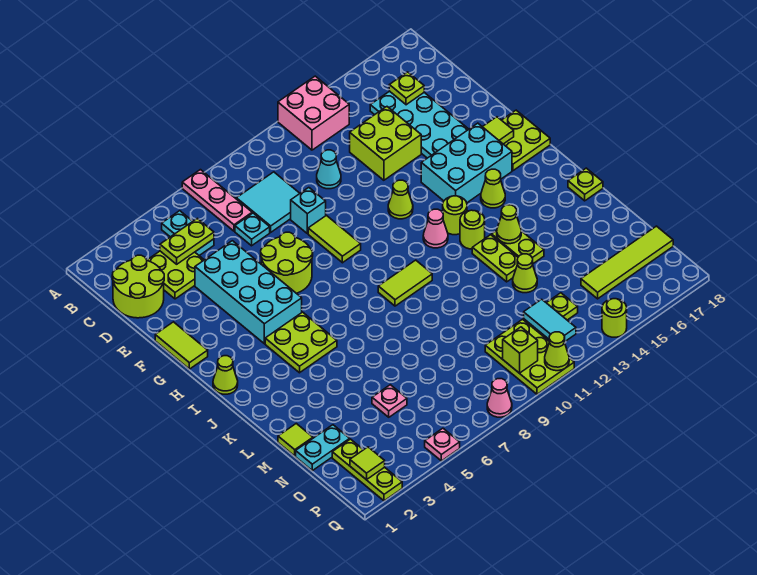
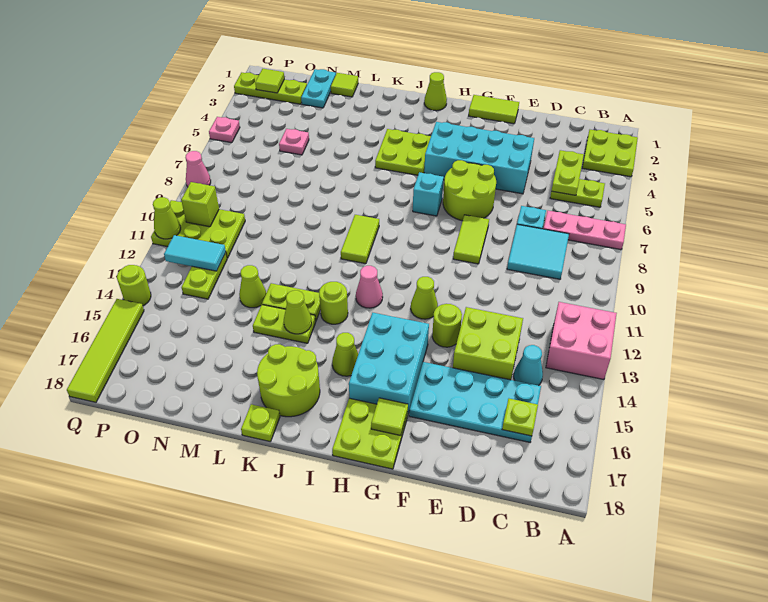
cyan 1x2 plate [162,211,214,255] -> lime 1x2 plate [550,179,605,207]
lime 2x2 round brick [112,255,164,318] -> lime 2x2 round brick moved to [257,344,320,417]
lime 2x2 plate [147,251,204,299] -> lime 2x2 plate moved to [582,130,638,177]
cyan 1x1 cone [317,150,341,189] -> cyan 1x1 cone moved to [514,345,543,386]
cyan 1x1 brick [291,188,326,234] -> cyan 1x1 brick moved to [413,172,444,216]
lime 1x2 tile [308,215,361,263] -> lime 1x2 tile turned to [453,215,489,264]
lime 1x1 round brick [443,196,467,235] -> lime 1x1 round brick moved to [432,304,462,347]
lime 1x4 tile [581,226,673,299] -> lime 1x4 tile moved to [67,299,144,402]

